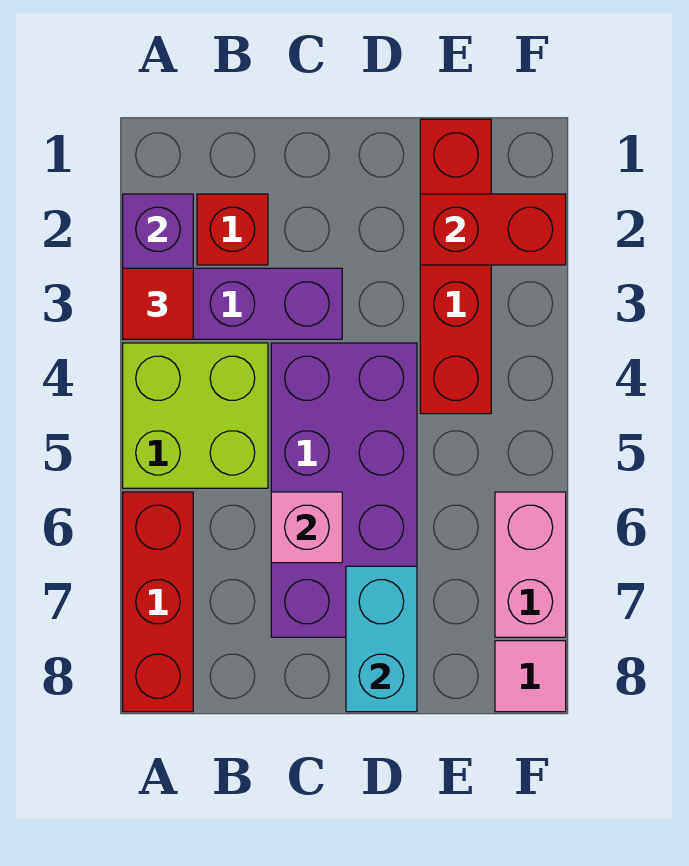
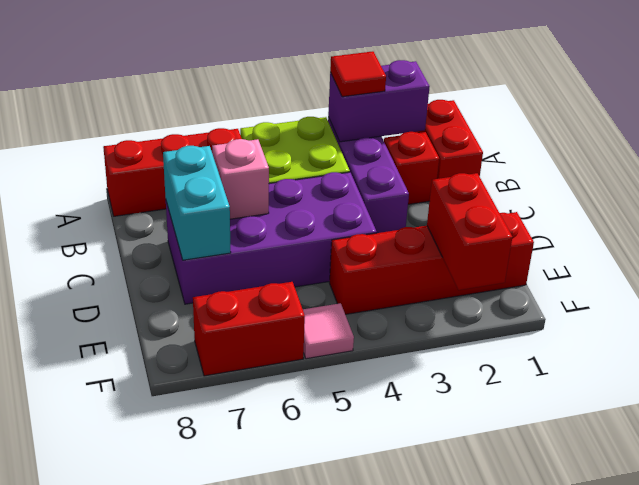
none -> red 1x2 brick [416,100,483,179]
cyan 1x2 brick [346,566,417,712] -> cyan 1x2 brick turned to [163,146,231,260]
pink 1x2 brick [495,492,566,637] -> red 1x2 brick [193,282,305,376]
pink 1x1 tile [495,641,566,712] -> pink 1x1 tile moved to [303,303,354,359]

